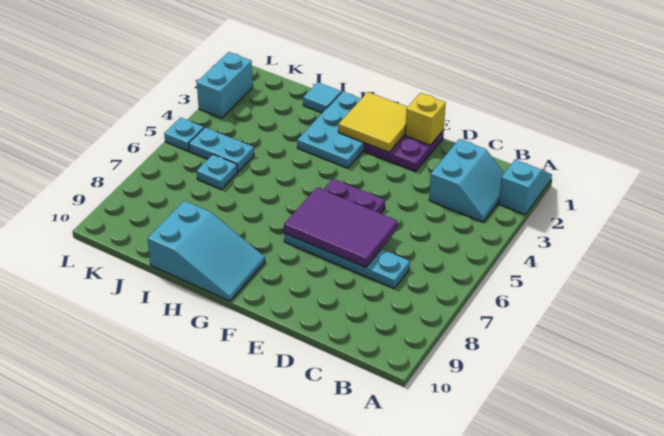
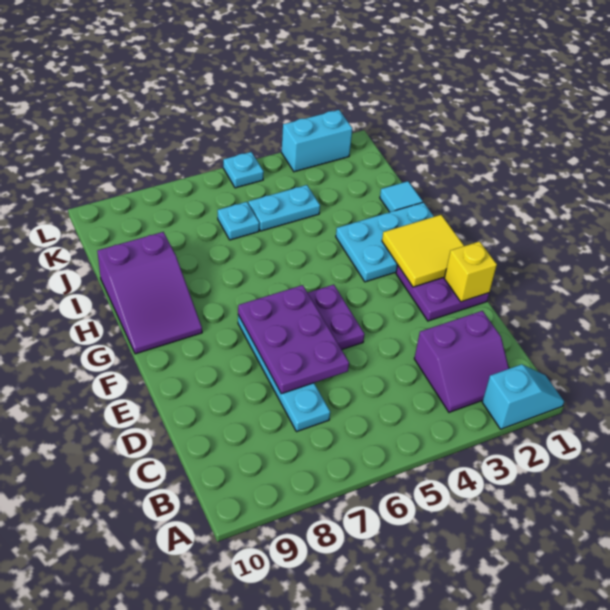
cyan 2x2 slope [429,139,504,222] -> purple 2x2 slope [414,311,509,412]
purple 2x3 tile [284,188,398,267] -> purple 2x3 plate [238,285,349,394]
cyan 2x3 slope [148,201,265,301] -> purple 2x3 slope [97,232,202,354]
cyan 1x2 plate [189,127,254,172] -> cyan 1x2 plate turned to [248,185,320,231]

